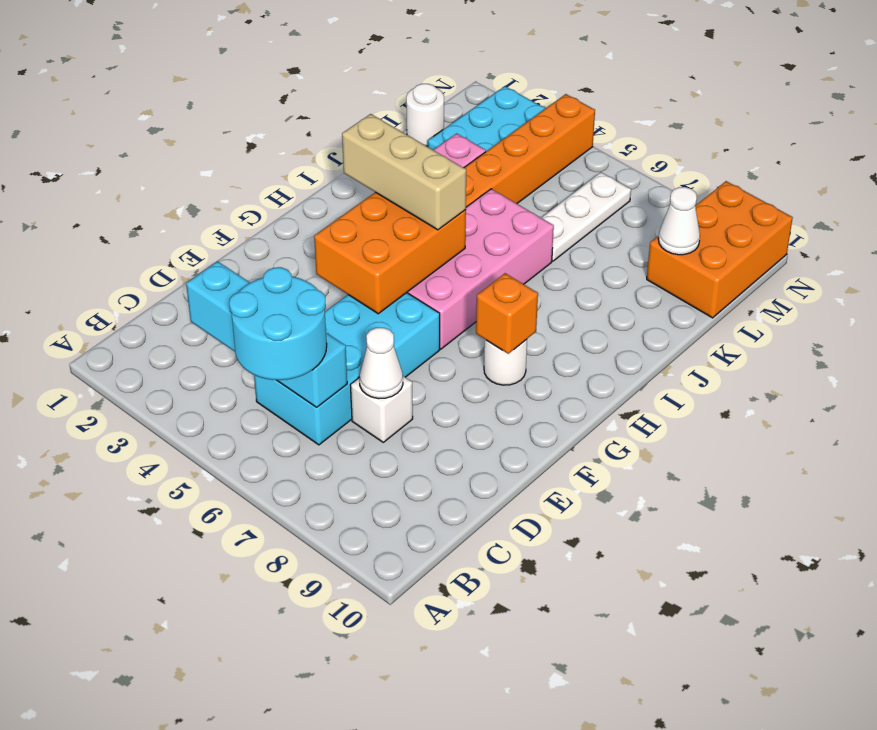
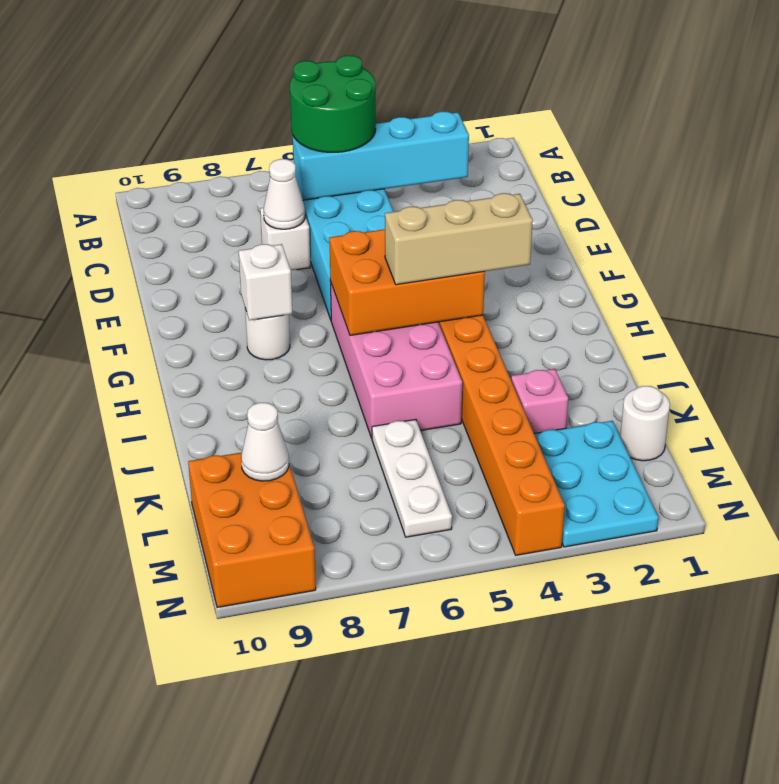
cyan 2x2 round brick [229,267,327,380] -> green 2x2 round brick [290,55,376,152]
orange 2x3 brick [314,192,466,314] -> orange 2x3 brick turned to [329,229,485,335]
orange 1x1 brick [476,273,538,354] -> white 1x1 brick [239,244,292,320]

